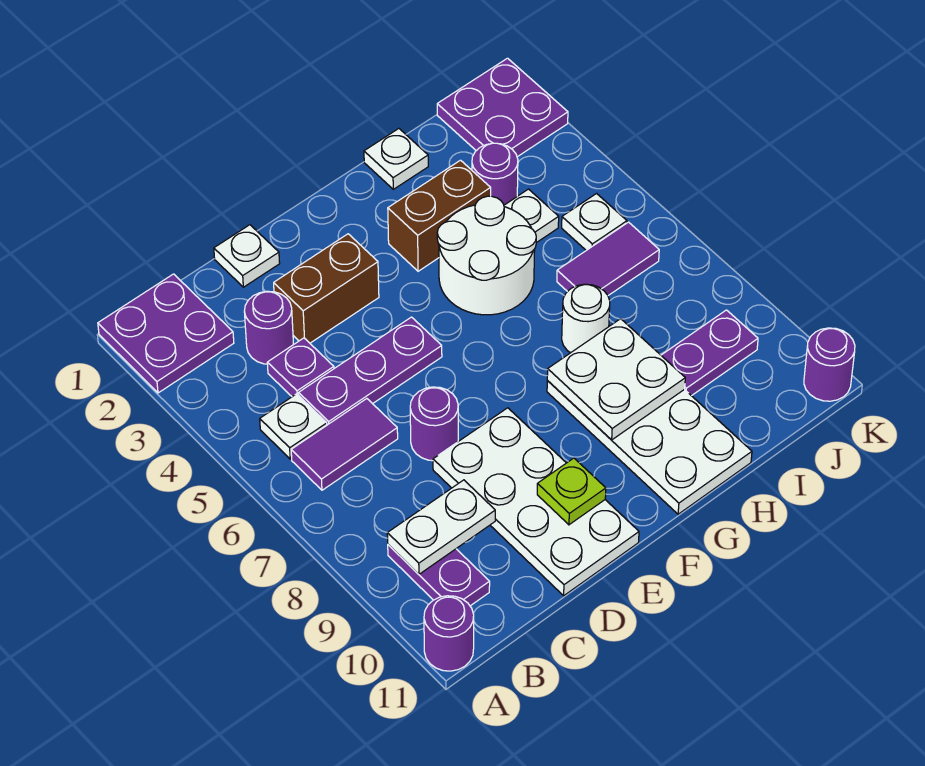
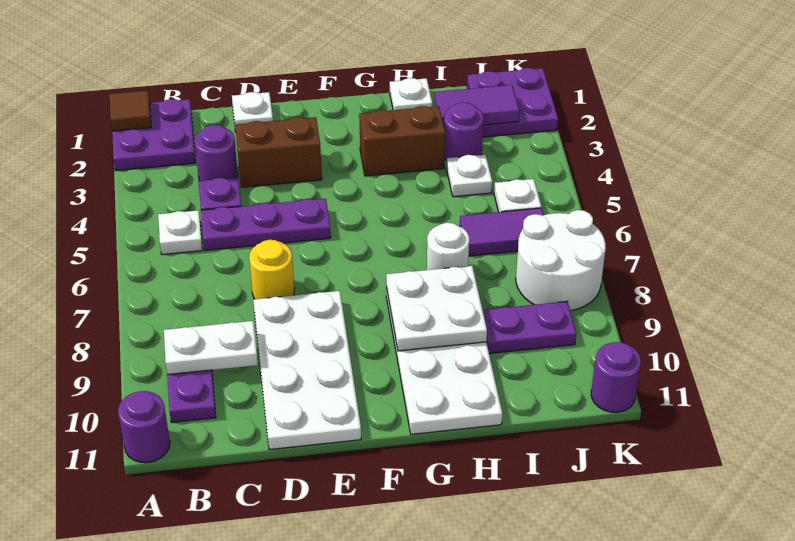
none -> brown 1x1 tile [110,91,151,131]
purple 1x2 tile [291,399,398,490] -> purple 1x2 tile moved to [435,85,519,125]
purple 1x1 round brick [410,387,458,461] -> yellow 1x1 round brick [249,240,294,299]
lime 1x1 plate [537,458,606,525] -> none
white 2x2 round brick [437,196,536,315] -> white 2x2 round brick moved to [516,210,606,311]

